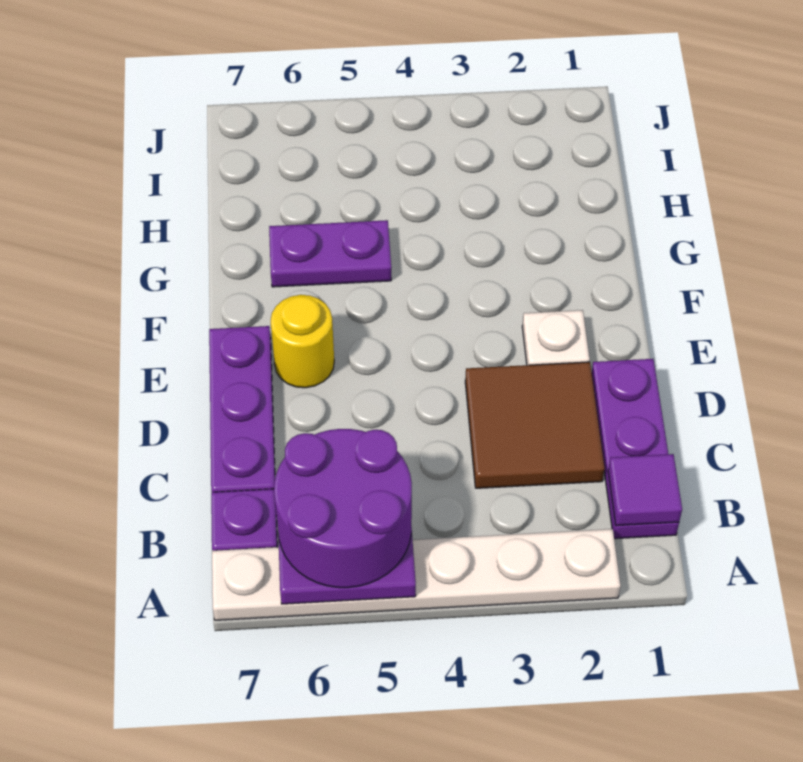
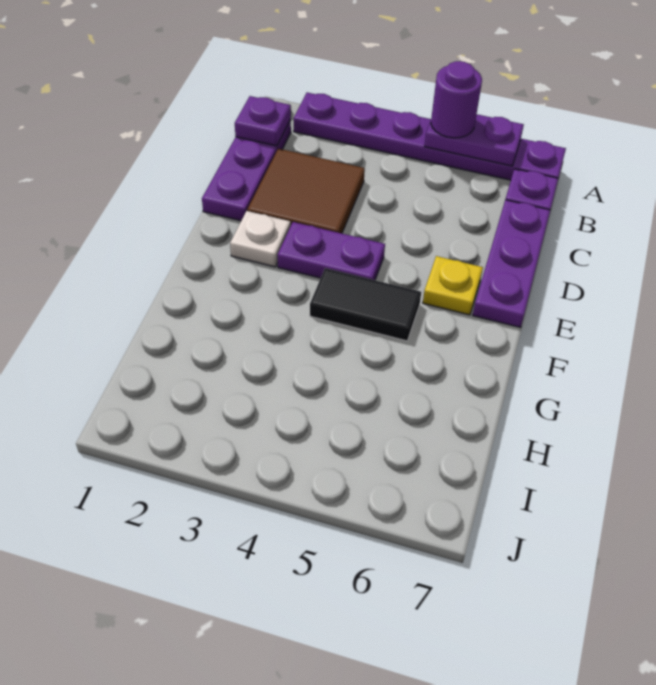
white 1x6 plate [212,529,621,620] -> purple 1x6 plate [293,93,566,180]
purple 2x2 round brick [274,429,412,588] -> purple 1x1 round brick [431,61,482,138]
purple 1x1 tile [608,454,682,526] -> purple 1x1 plate [235,96,291,146]
yellow 1x1 round brick [271,295,334,388] -> yellow 1x1 plate [423,256,483,315]
none -> black 1x2 tile [310,268,421,341]
purple 1x2 plate [269,220,391,287] -> purple 1x2 plate moved to [278,222,385,280]

